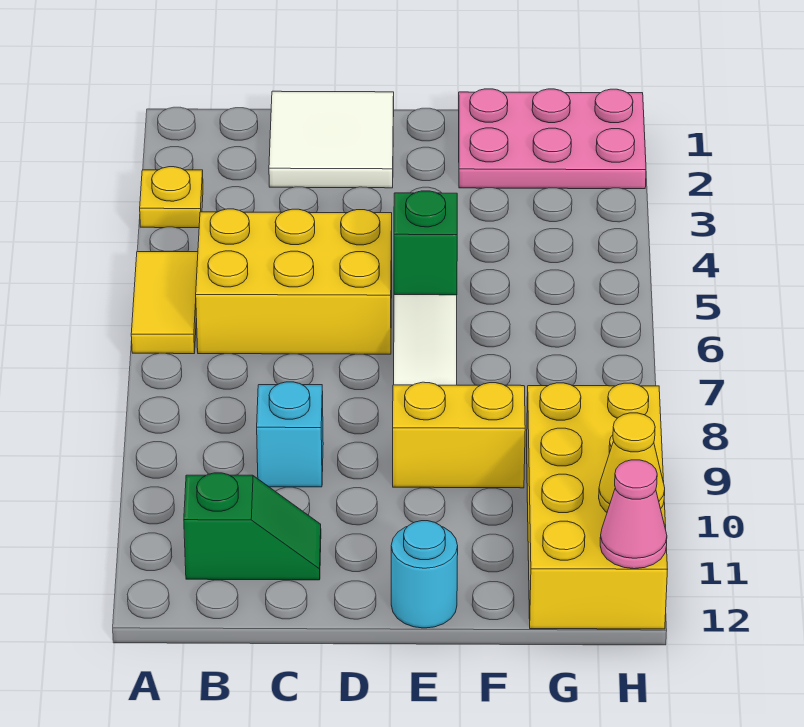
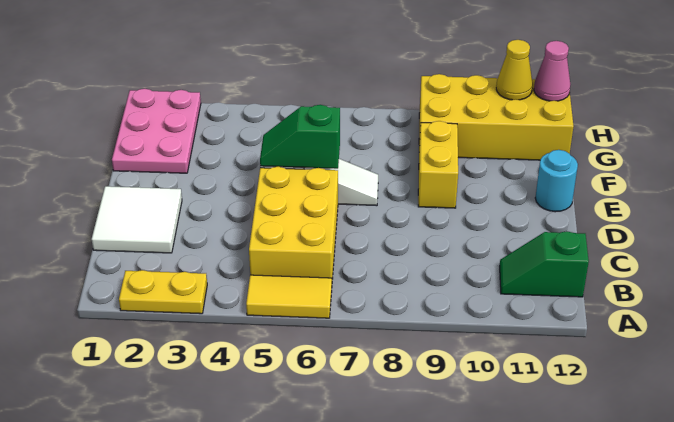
yellow 1x1 plate [140,167,203,228] -> yellow 1x2 plate [119,270,207,314]
green 1x2 slope [184,473,321,580] -> green 1x2 slope turned to [500,231,589,297]
cyan 1x1 brick [257,382,323,487] -> none

